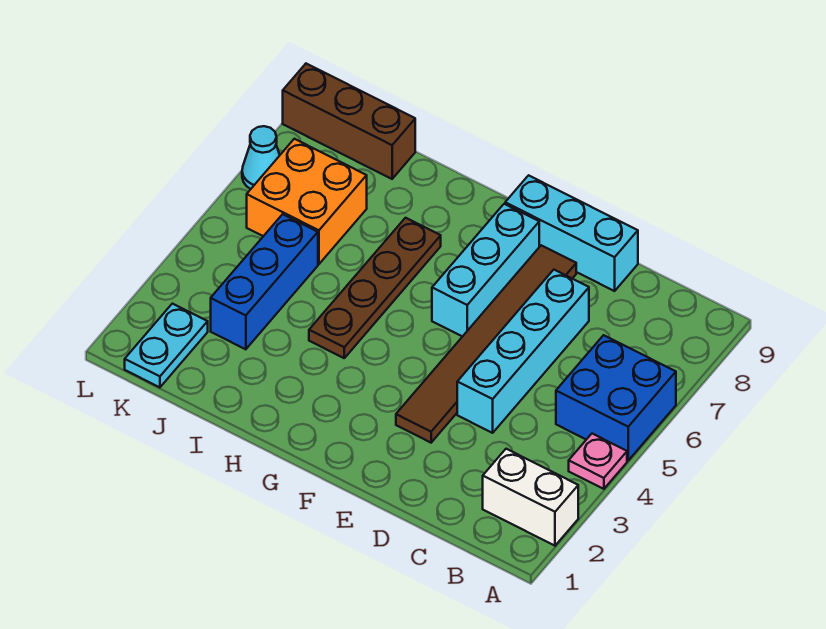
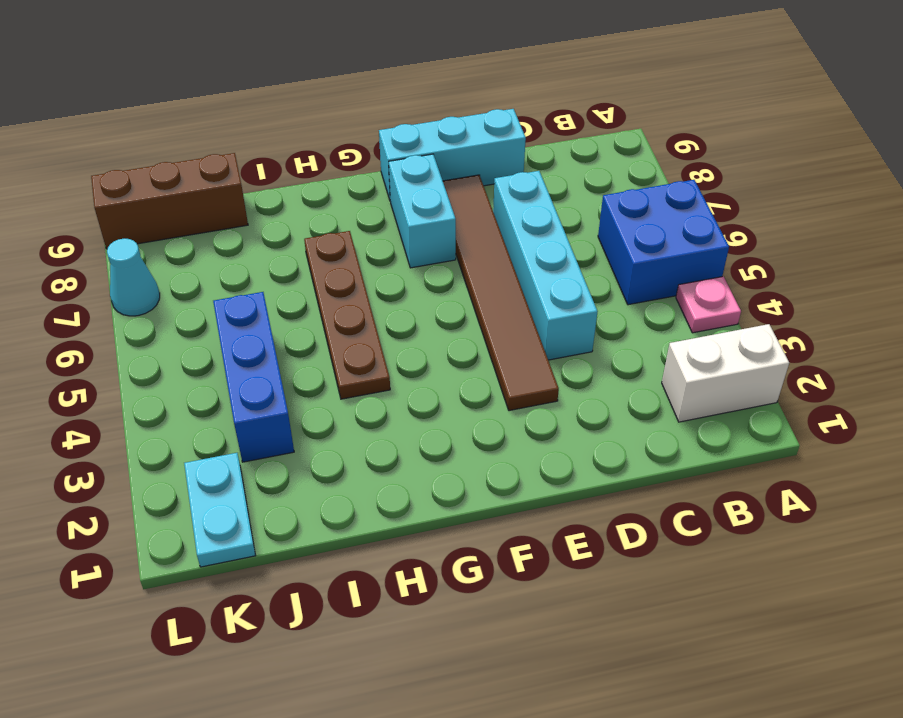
cyan 1x3 brick [432,204,539,337] -> cyan 1x2 brick [389,154,456,268]
orange 2x2 brick [247,139,367,264] -> none

